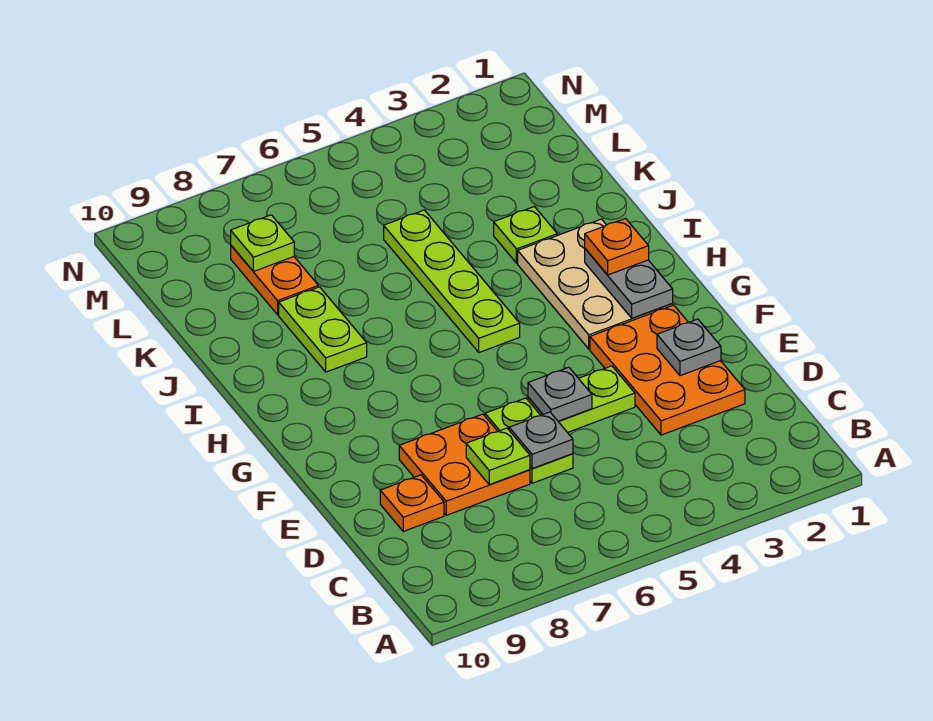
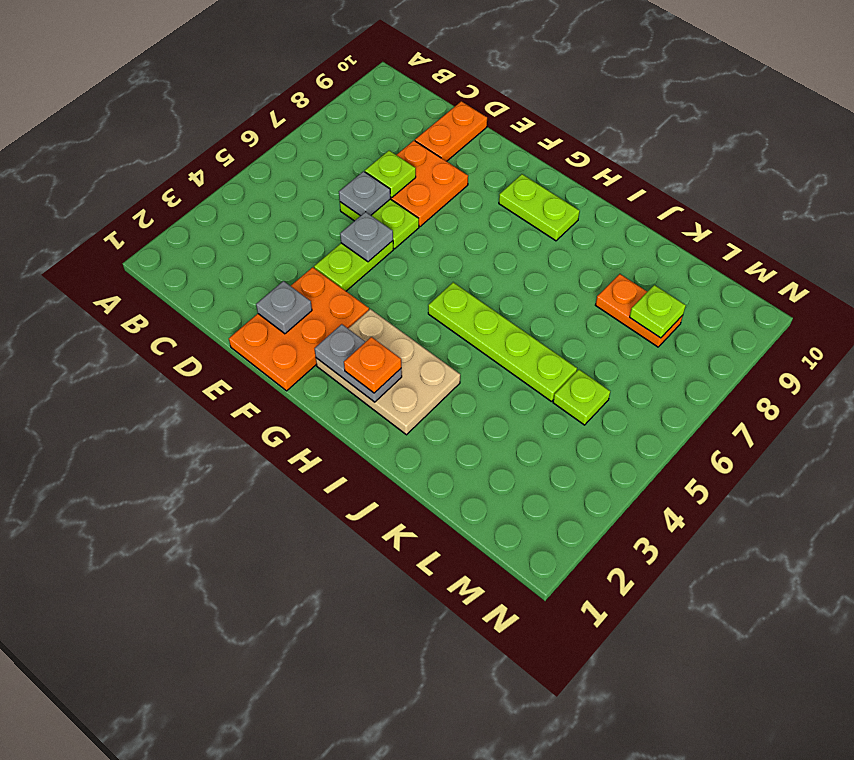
orange 2x3 plate [590,305,745,435] -> orange 2x3 plate turned to [229,267,369,391]
orange 1x1 plate [380,475,444,531] -> orange 1x2 plate [415,101,487,161]
lime 1x2 plate [279,287,367,372] -> lime 1x2 plate moved to [499,174,580,241]
lime 1x1 plate [494,207,557,263] -> lime 1x1 plate moved to [553,370,610,425]

